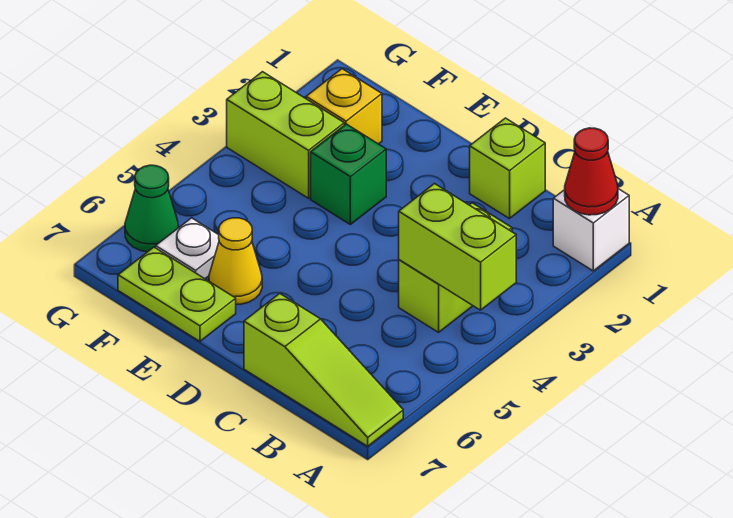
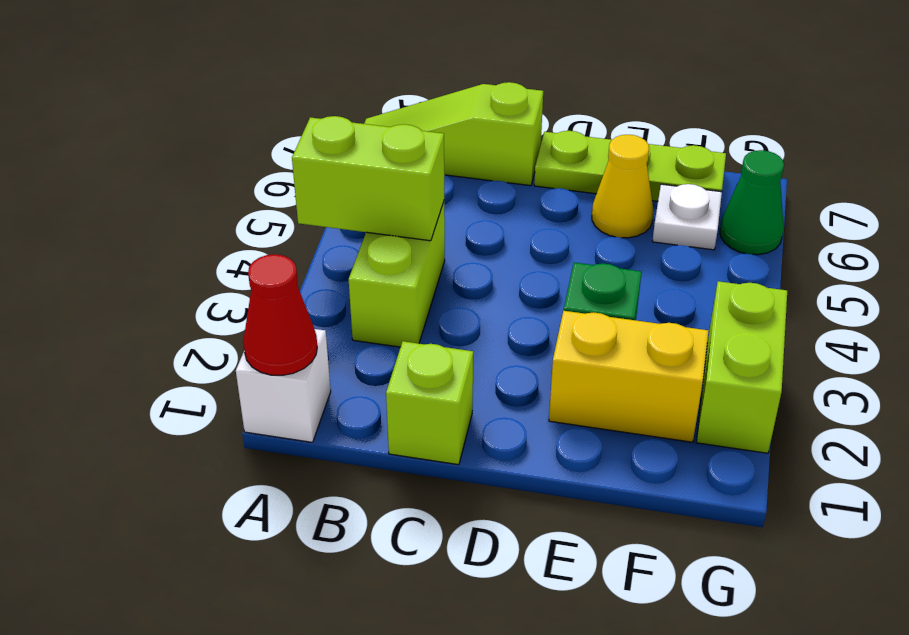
lime 1x2 plate [118,247,236,341] -> lime 1x3 plate [534,131,726,201]
yellow 1x1 brick [306,69,382,144] -> yellow 1x2 brick [549,311,708,442]
lime 1x2 brick [227,72,344,198] -> lime 1x2 brick turned to [696,281,787,453]

